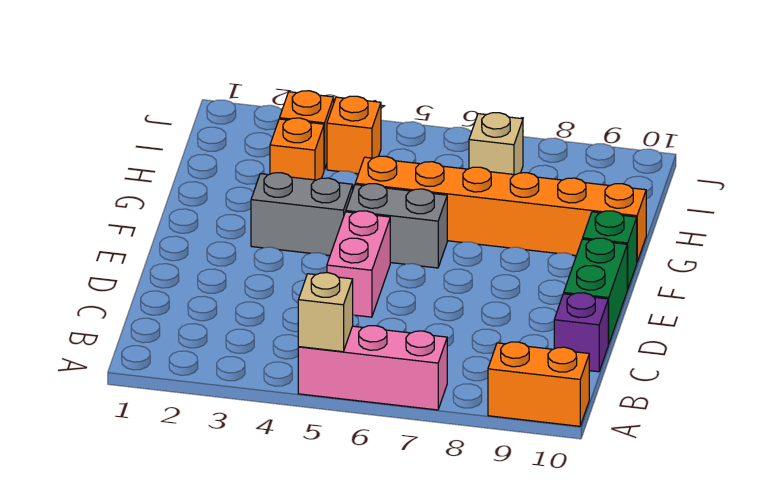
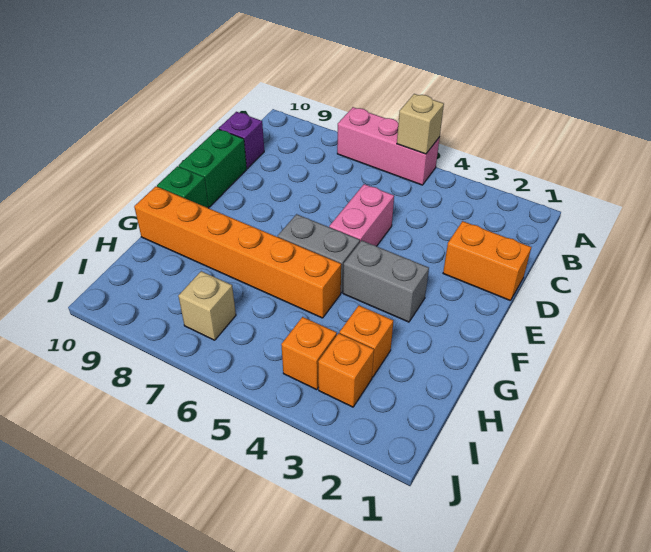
orange 1x2 brick [488,342,589,426] -> orange 1x2 brick moved to [443,221,531,301]

